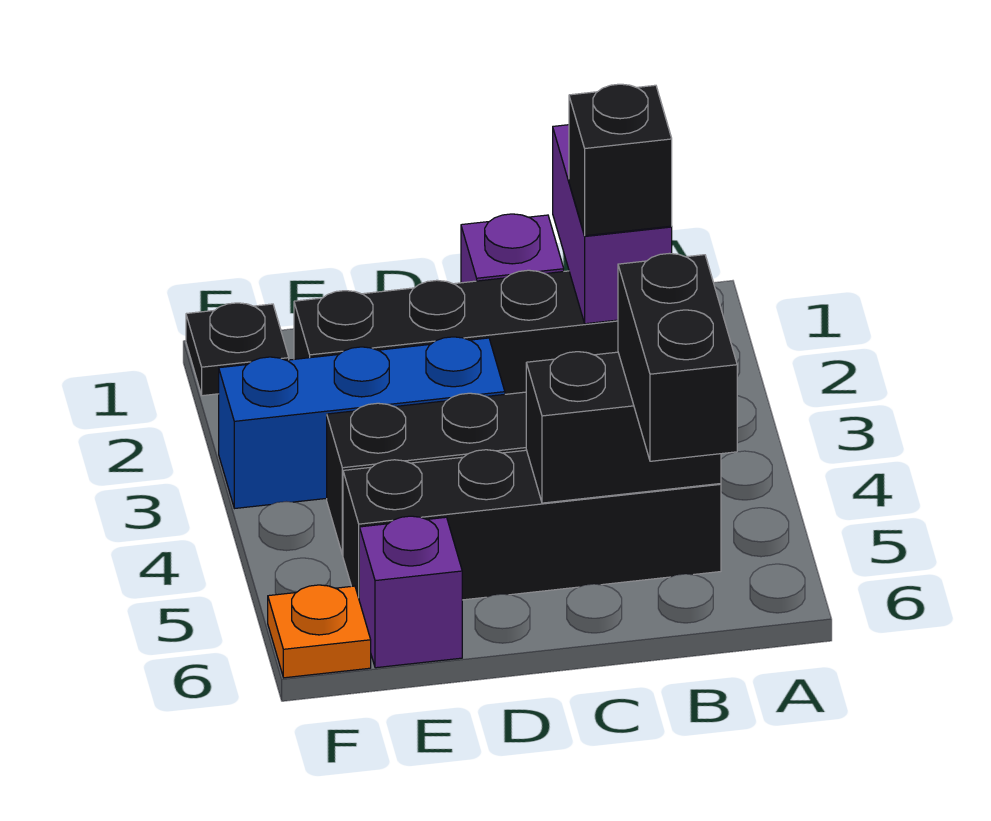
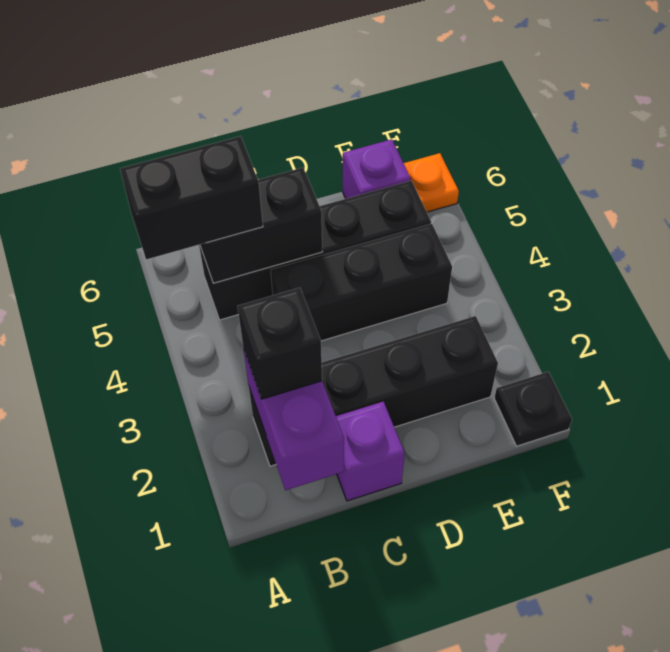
black 1x2 brick [618,253,737,461] -> black 1x2 brick turned to [120,136,263,259]
blue 1x3 brick [219,337,505,509] -> none

